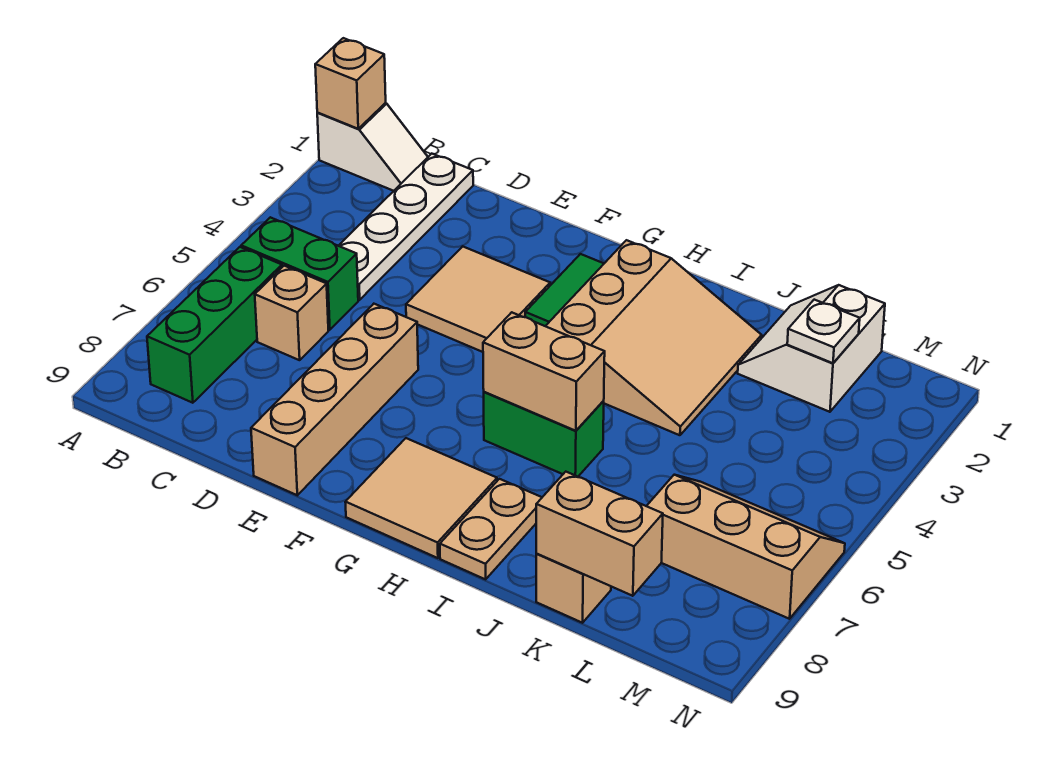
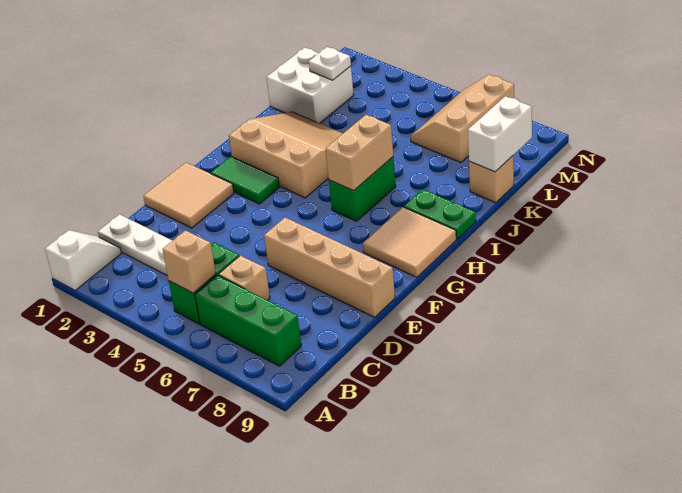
tan 1x1 brick [315,38,386,129] -> tan 1x1 brick moved to [163,230,216,293]
tan 2x2 tile [406,246,550,352] -> tan 2x2 tile moved to [143,163,234,228]
tan 1x2 plate [440,479,542,579] -> green 1x2 plate [404,189,476,239]
white 2x2 slope [738,285,885,412] -> white 2x2 brick [266,48,354,124]
tan 1x2 brick [536,472,663,596] -> white 1x2 brick [468,96,532,172]

